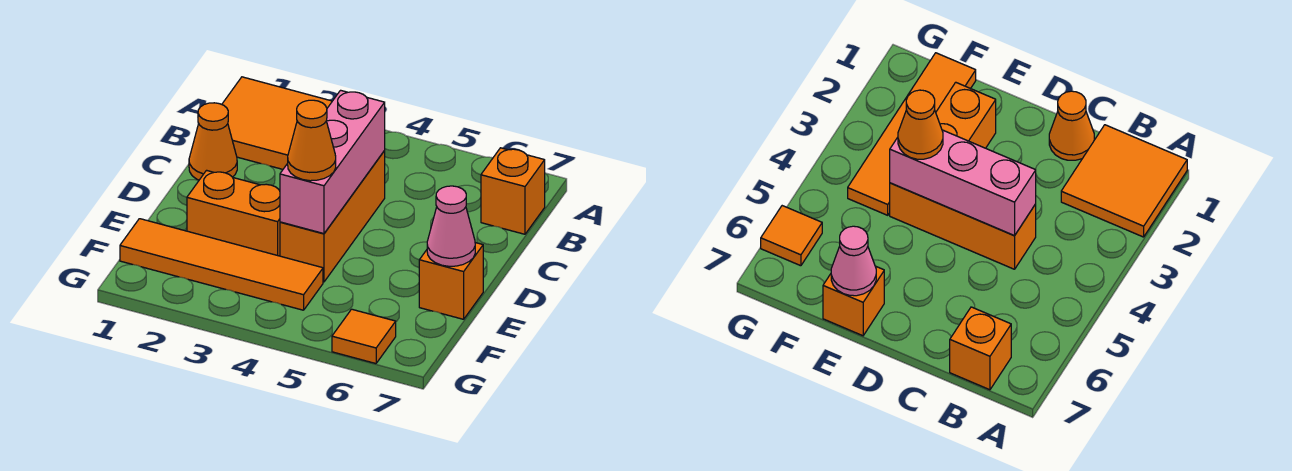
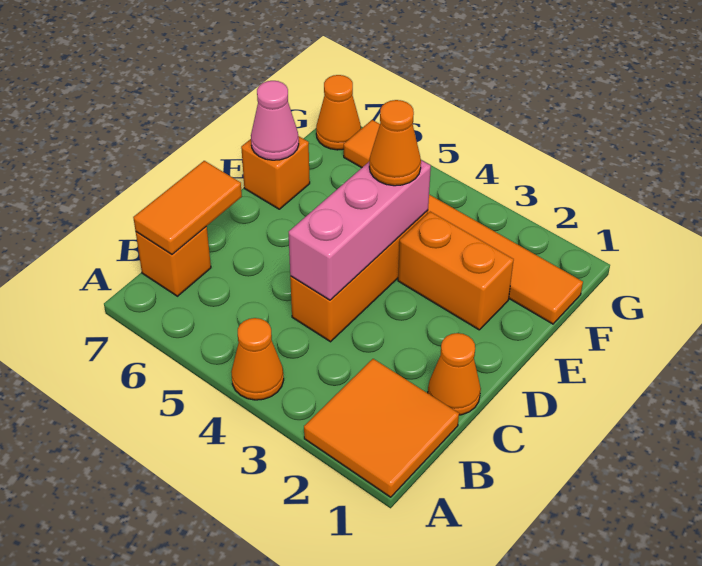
none -> orange 1x1 cone [231,318,284,400]
none -> orange 1x2 tile [133,161,242,254]
none -> orange 1x1 cone [316,75,361,150]

